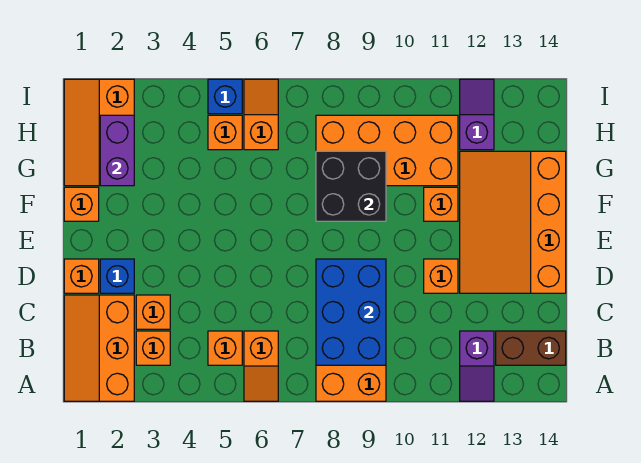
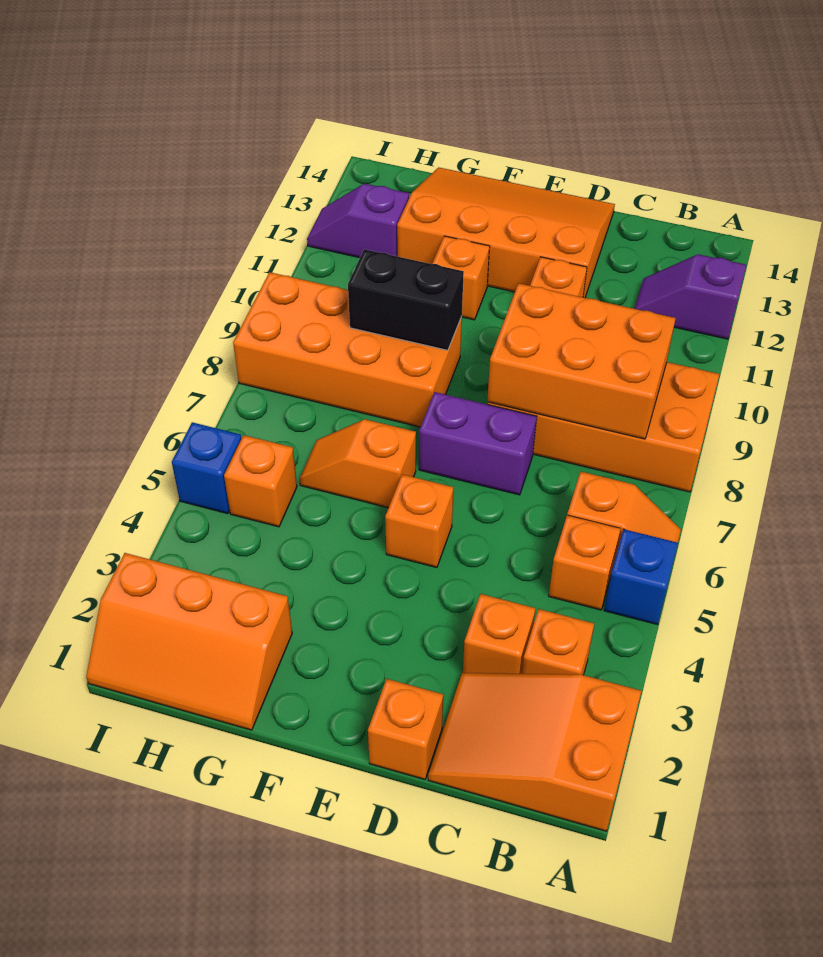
orange 2x3 slope [64,295,134,401] -> orange 2x3 slope turned to [428,673,641,831]
purple 1x2 slope [460,331,494,401] -> purple 1x2 slope turned to [634,254,746,339]
blue 2x3 brick [316,259,386,365] -> orange 2x3 brick [487,283,676,439]
brown 1x2 brick [496,331,566,365] -> none
blue 1x1 brick [100,259,134,293] -> blue 1x1 brick moved to [604,529,678,624]
orange 3x4 slope [460,151,566,293] -> orange 3x4 slope turned to [397,167,615,298]
orange 1x1 brick [64,187,99,221] -> orange 1x1 brick moved to [385,474,453,568]
black 2x2 brick [316,151,386,221] -> black 1x2 brick [348,249,464,350]
purple 1x2 brick [100,115,134,186] -> purple 1x2 brick moved to [419,392,537,495]
orange 2x4 brick [316,115,458,186] -> orange 2x4 brick turned to [233,272,462,427]
orange 1x2 slope [244,79,278,150] -> orange 1x2 slope moved to [300,419,416,508]

